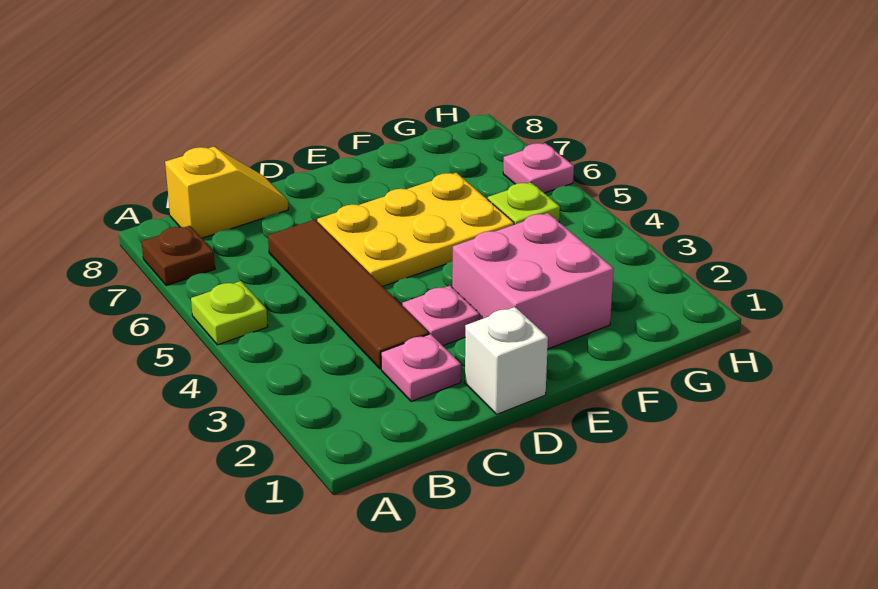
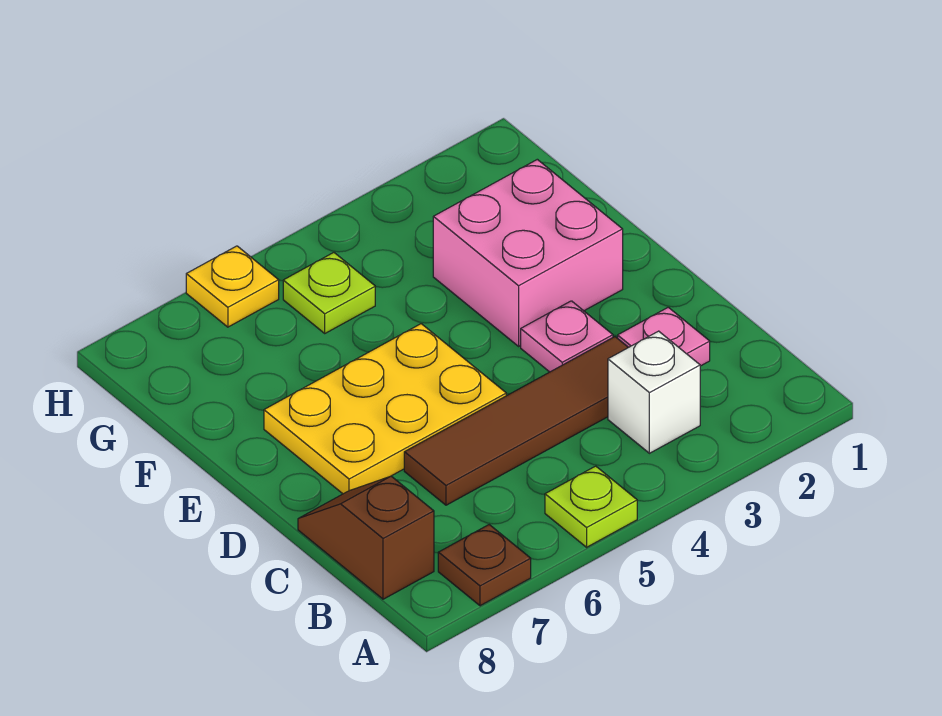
yellow 1x2 slope [165,147,288,238] -> brown 1x2 slope [298,476,434,599]
white 1x1 brick [465,307,548,414] -> white 1x1 brick moved to [608,331,700,453]
yellow 2x3 plate [317,173,514,286] -> yellow 2x3 plate turned to [264,324,506,494]
pink 1x1 plate [503,143,574,193] -> yellow 1x1 plate [186,246,279,327]

